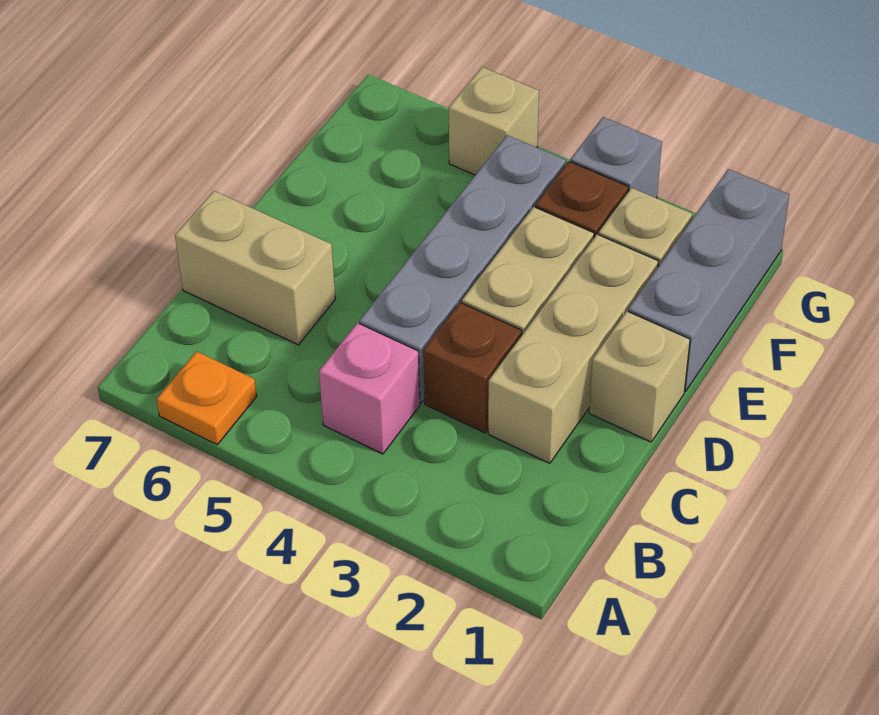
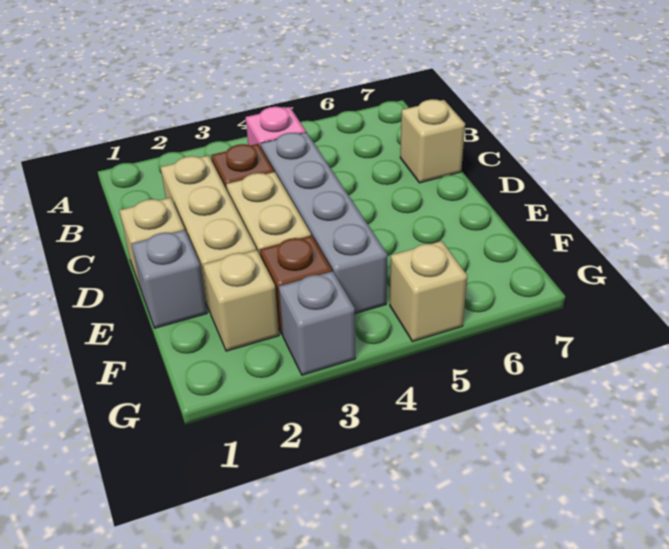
orange 1x1 plate [157,351,257,445] -> none
tan 1x2 brick [175,191,335,345] -> tan 1x1 brick [400,99,465,183]
grey 1x3 brick [628,169,789,391] -> grey 1x1 brick [132,230,207,328]

